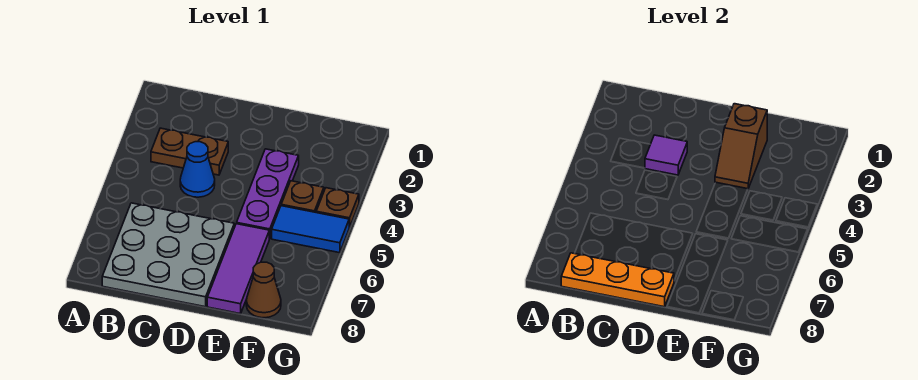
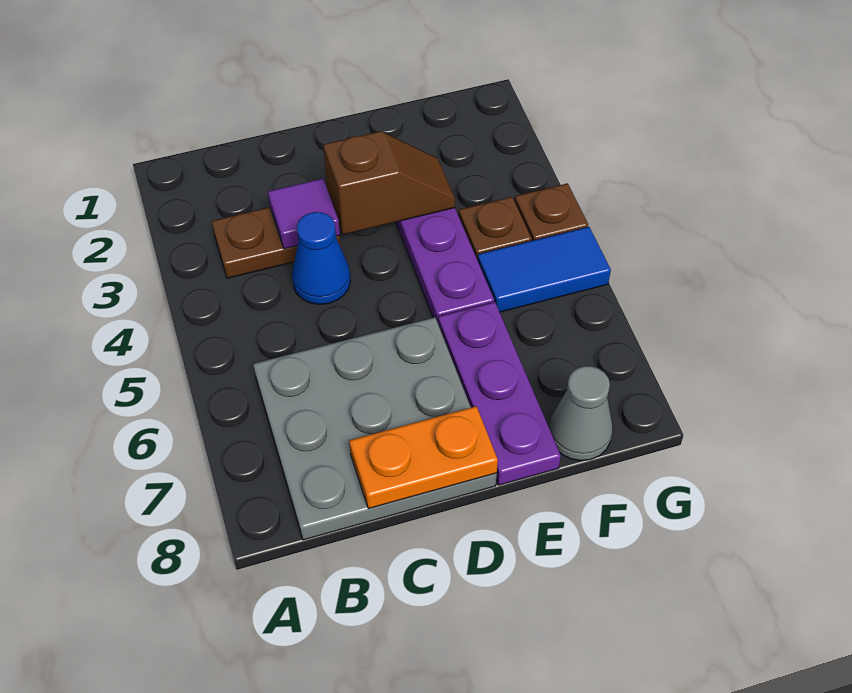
orange 1x3 plate [561,253,674,307] -> orange 1x2 plate [349,406,498,509]
brown 1x2 slope [715,104,767,189] -> brown 1x2 slope turned to [323,131,455,235]
purple 1x3 tile [207,224,269,314] -> purple 1x3 plate [438,302,561,485]
brown 1x1 cone [246,262,281,318] -> grey 1x1 cone [549,366,613,461]

